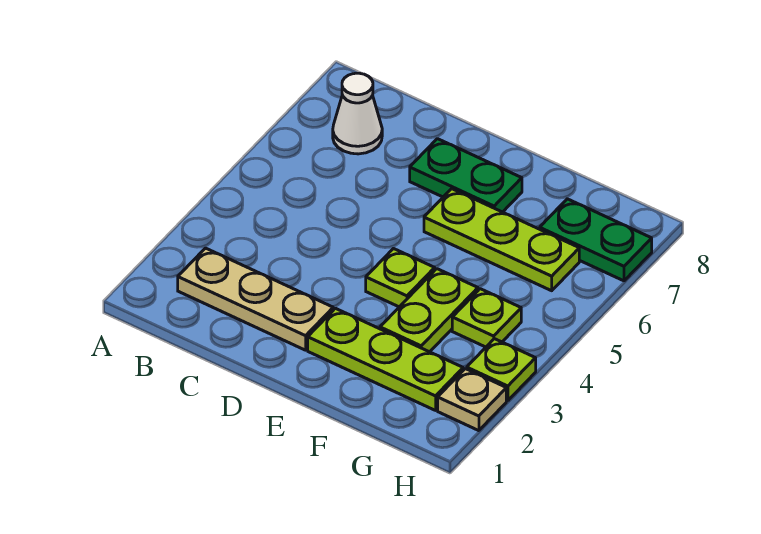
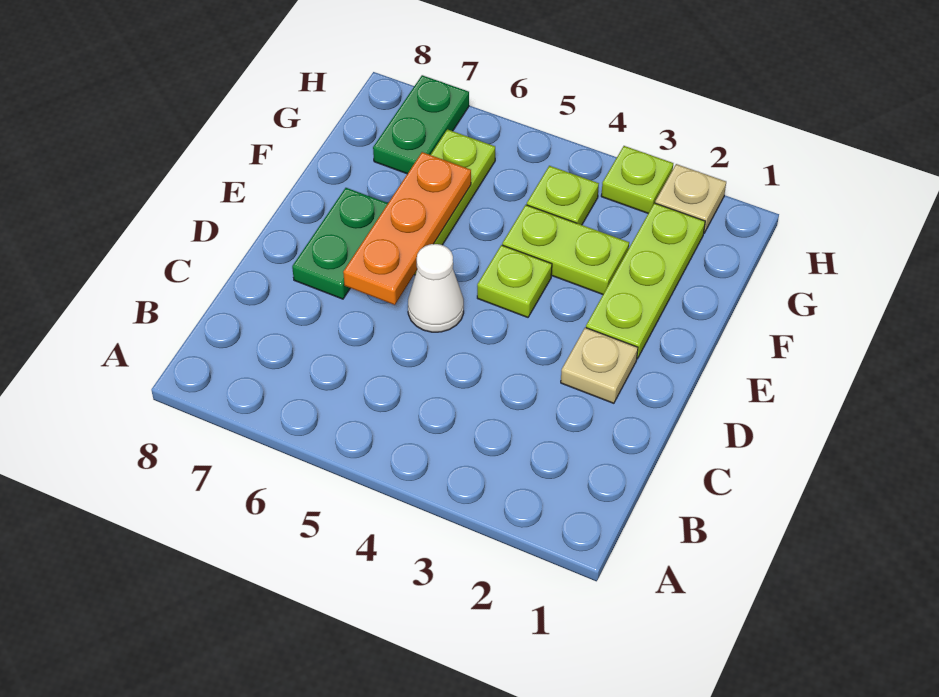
tan 1x3 plate [178,248,333,350] -> tan 1x1 plate [561,328,638,403]
white 1x1 cone [333,73,382,154] -> white 1x1 cone moved to [408,244,464,332]
none -> orange 1x3 plate [343,152,471,305]

